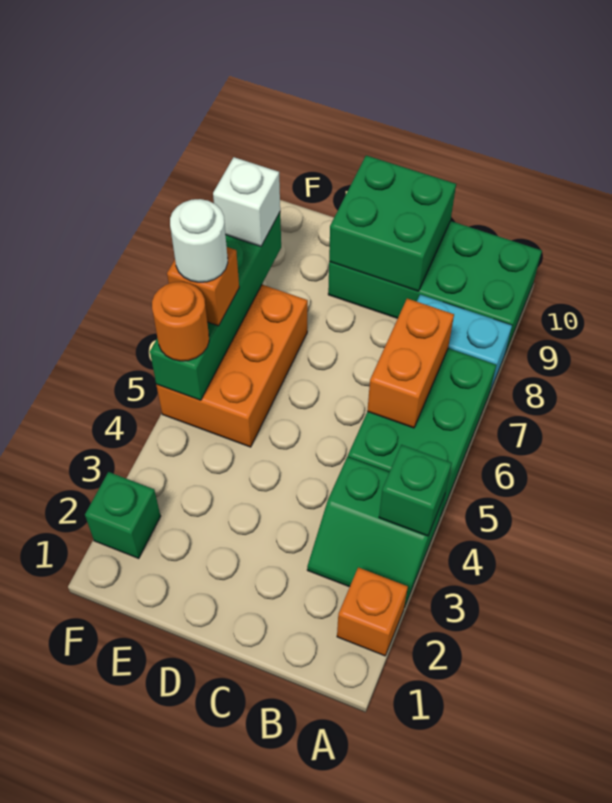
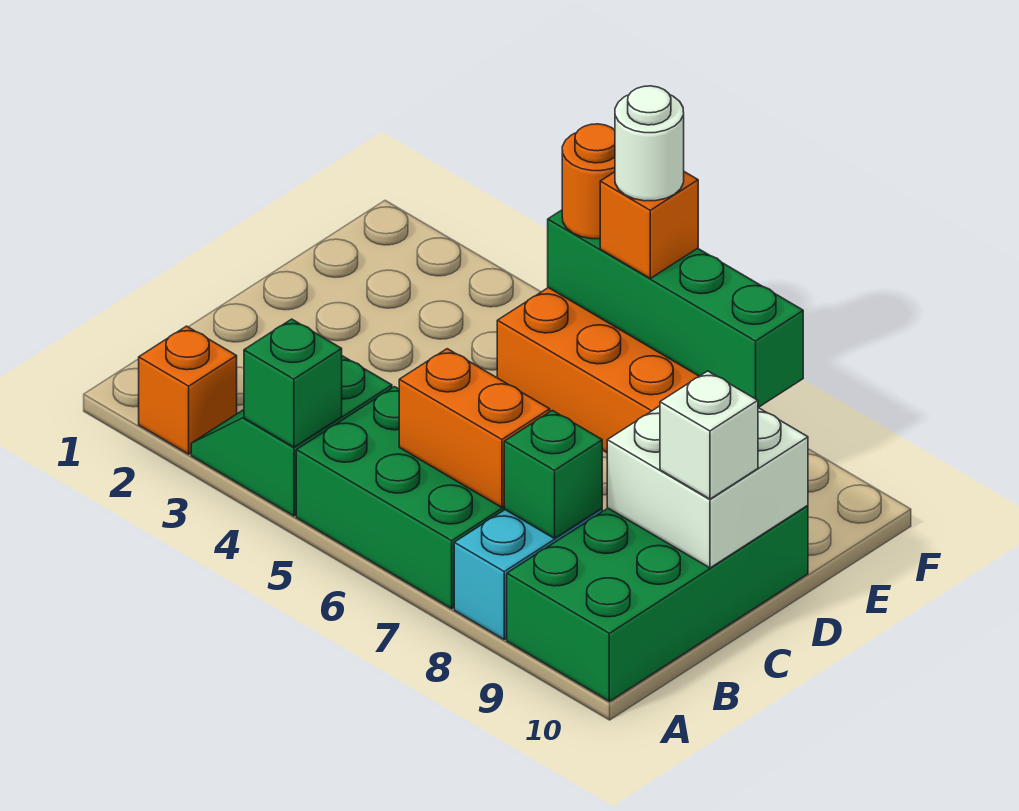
green 2x2 brick [329,155,456,291] -> white 2x2 brick [607,406,808,568]
green 1x1 brick [85,472,161,558] -> green 1x1 brick moved to [504,410,602,538]
white 1x1 brick [213,157,280,246] -> white 1x1 brick moved to [660,371,758,499]

